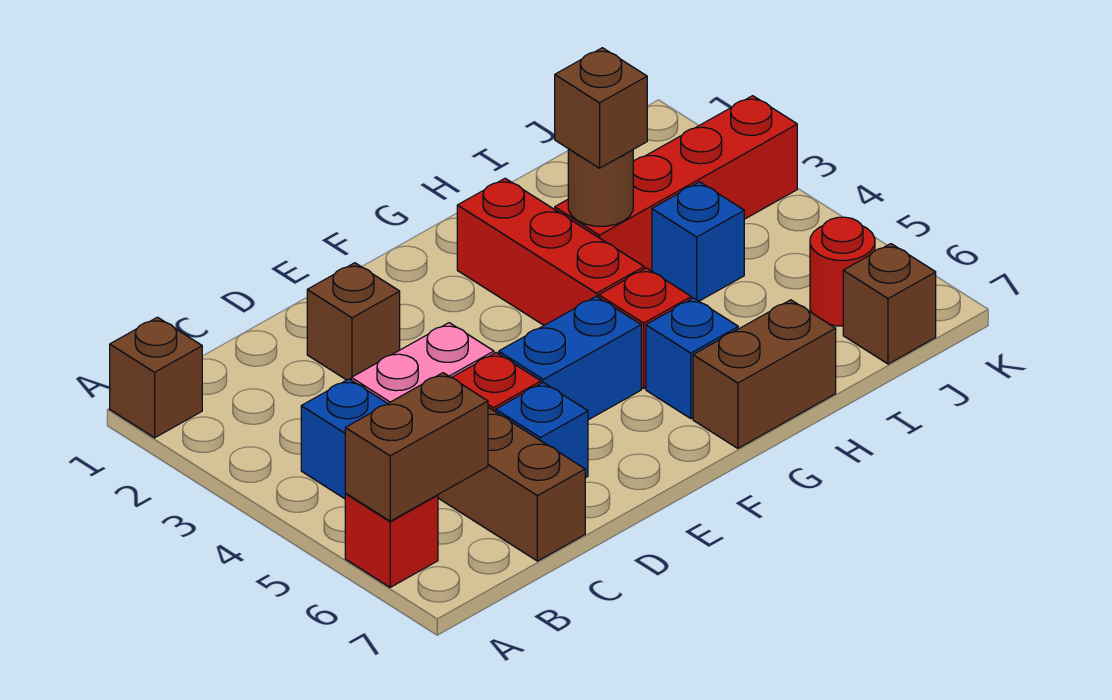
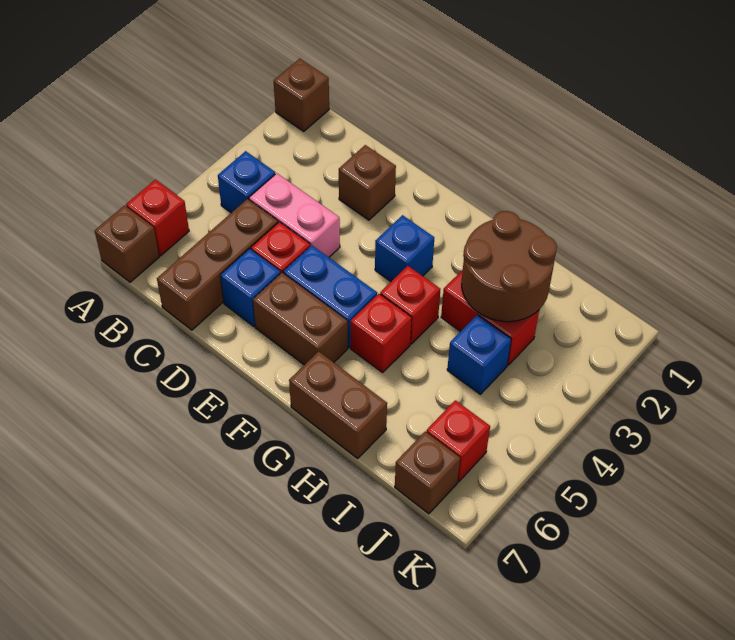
brown 1x2 brick [345,373,488,521] -> brown 1x2 brick moved to [253,273,348,365]
red 1x3 brick [457,178,644,325] -> red 1x1 brick [380,266,440,344]
blue 1x1 brick [646,298,738,418] -> blue 1x1 brick moved to [375,215,434,281]
red 1x4 brick [555,96,797,271] -> red 1x2 brick [441,270,539,365]
brown 1x1 round brick [568,149,633,226] -> brown 2x2 round brick [462,211,557,322]
brown 1x1 brick [555,48,647,168] -> brown 1x1 brick moved to [95,206,159,282]
red 1x1 round brick [810,217,875,326] -> red 1x1 brick [427,400,490,482]

